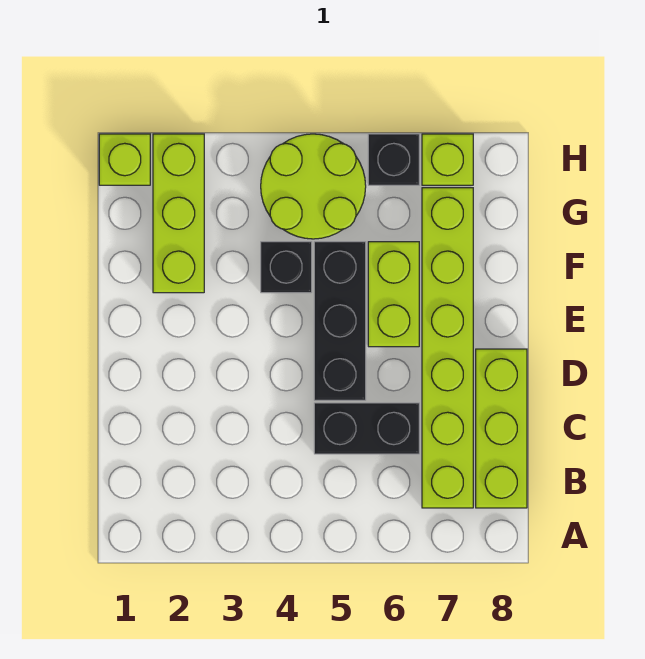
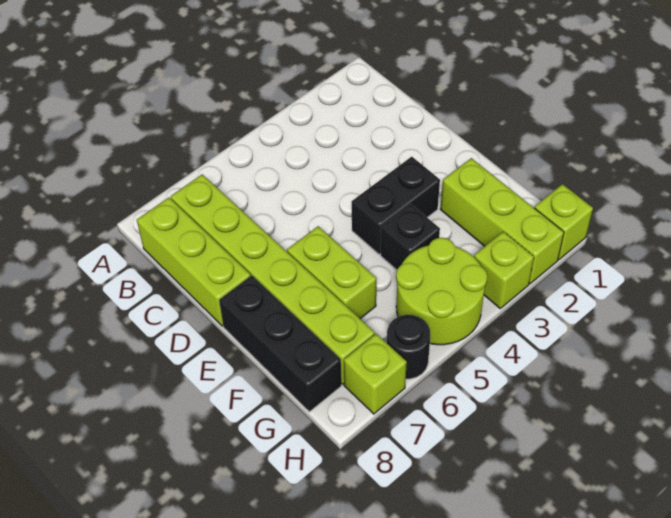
black 1x2 brick [314,403,419,454] -> black 1x2 brick moved to [352,157,440,254]
black 1x3 brick [314,242,366,400] -> black 1x3 brick moved to [219,276,341,412]
none -> lime 1x1 brick [474,232,534,308]
black 1x1 brick [368,134,419,185] -> black 1x1 round brick [387,315,430,379]

